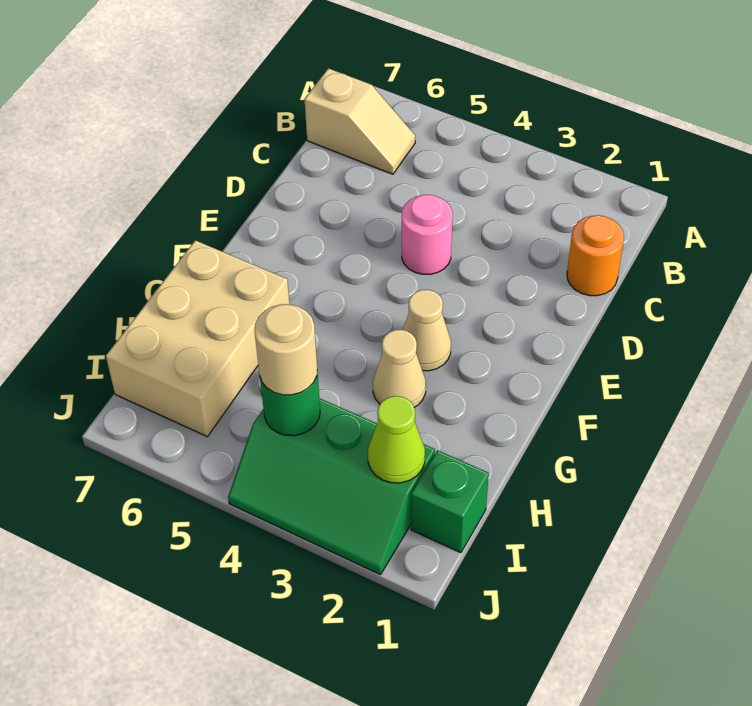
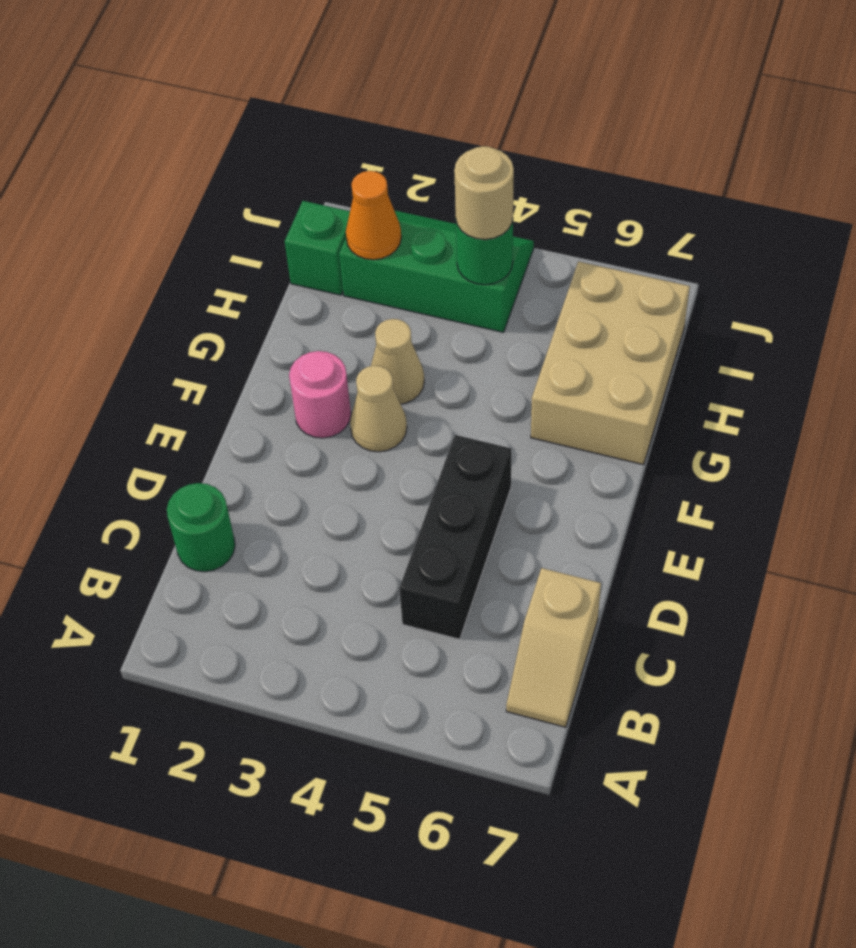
tan 1x2 slope [304,68,415,174] -> tan 1x2 slope turned to [506,568,601,727]
orange 1x1 round brick [567,215,624,296] -> green 1x1 round brick [167,483,235,572]
none -> black 1x3 brick [399,435,511,639]
pink 1x1 round brick [402,195,453,274] -> pink 1x1 round brick moved to [289,351,351,438]
lime 1x1 cone [368,396,425,483] -> orange 1x1 cone [346,171,401,260]

